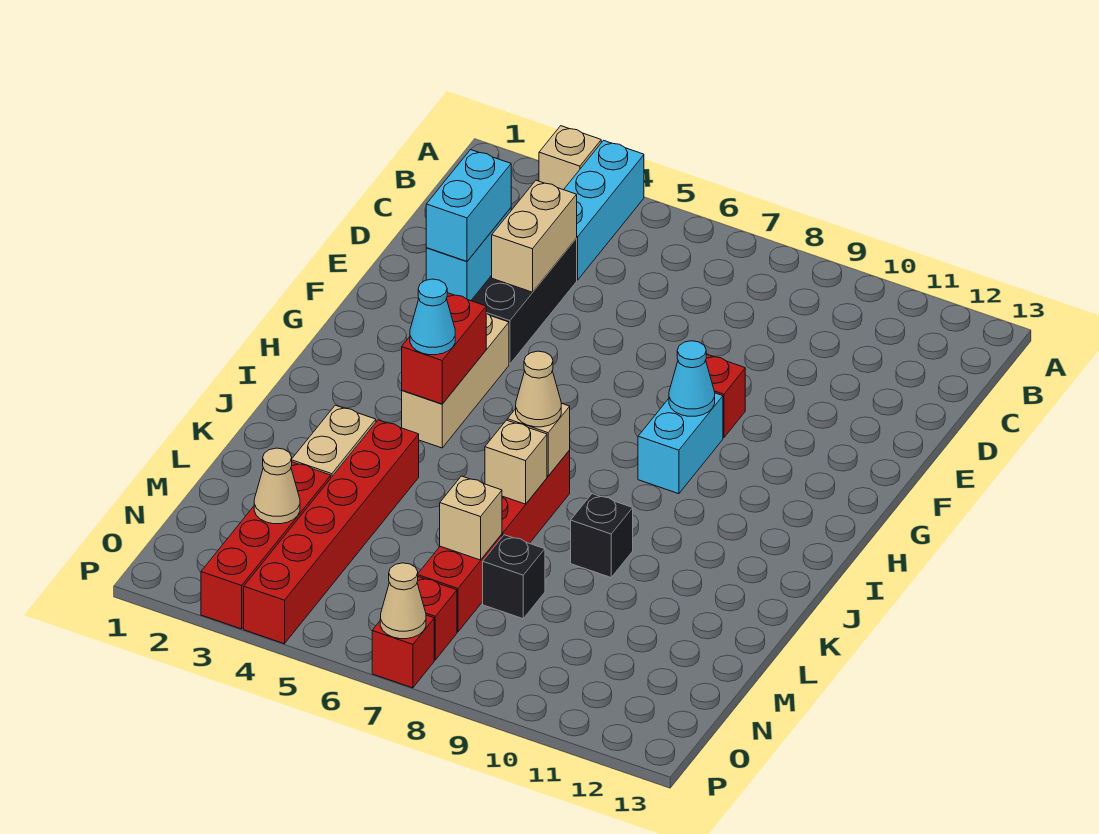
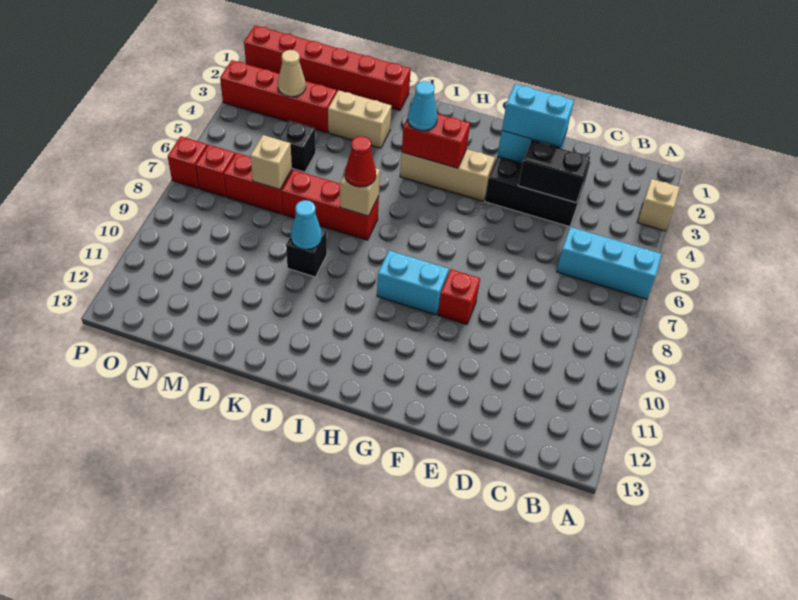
cyan 1x3 brick [564,140,644,280] -> cyan 1x3 brick moved to [556,227,662,299]
tan 1x2 brick [492,180,577,292] -> black 1x2 brick [518,140,590,203]
cyan 1x1 cone [669,341,715,416] -> cyan 1x1 cone moved to [291,200,322,250]
tan 1x1 cone [516,351,561,427] -> red 1x1 cone [345,136,376,187]
red 1x6 brick [244,420,419,644] -> red 1x6 brick moved to [244,25,411,110]
tan 1x1 brick [485,420,547,504] -> none
black 1x1 brick [483,535,545,619] -> black 1x1 brick moved to [278,121,316,172]
tan 1x1 cone [380,563,426,639] -> none

